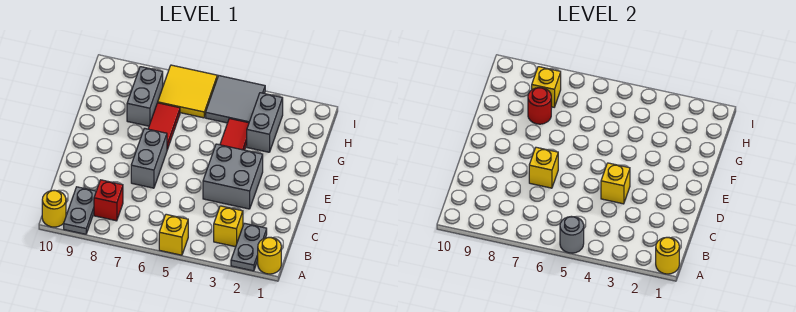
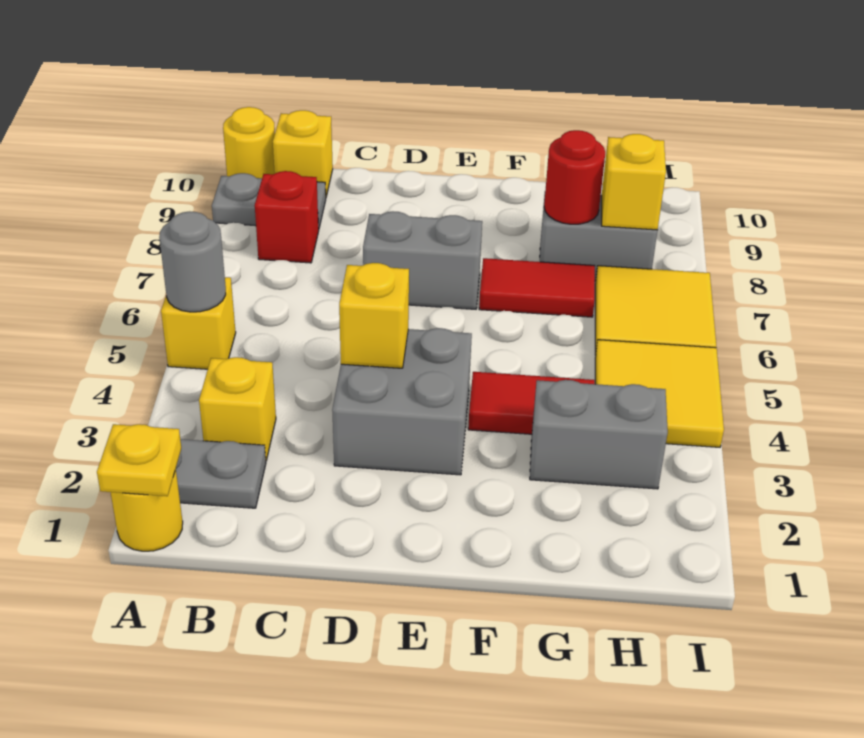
yellow 1x1 round brick [656,237,679,274] -> yellow 1x1 plate [97,424,181,496]
yellow 1x1 brick [529,147,558,188] -> yellow 1x1 brick moved to [273,110,333,196]
grey 2x2 tile [206,76,265,123] -> yellow 2x2 tile [595,340,724,447]

